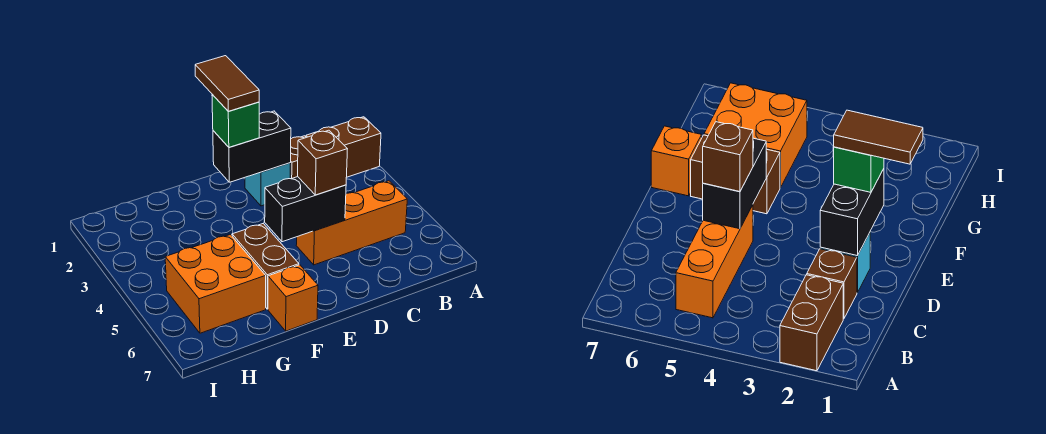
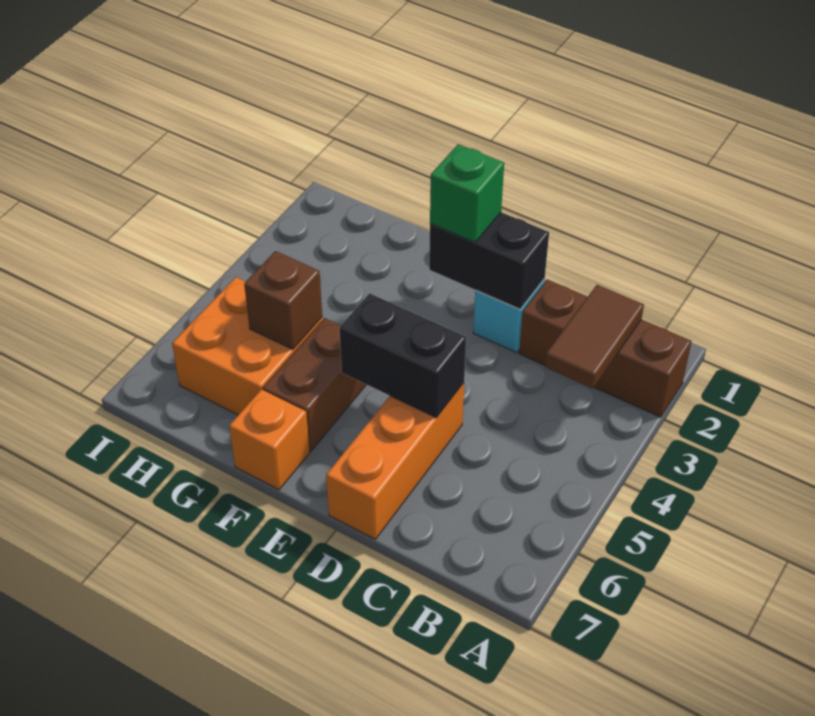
orange 1x3 brick [296,181,407,265] -> orange 1x3 brick turned to [326,383,464,539]
brown 1x1 brick [298,130,347,195] -> brown 1x1 brick moved to [244,251,322,349]
brown 1x2 tile [195,56,259,111] -> brown 1x2 tile moved to [545,285,644,388]

